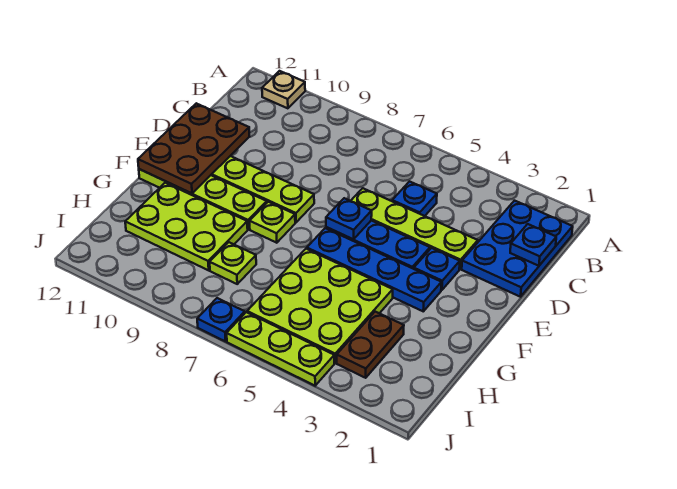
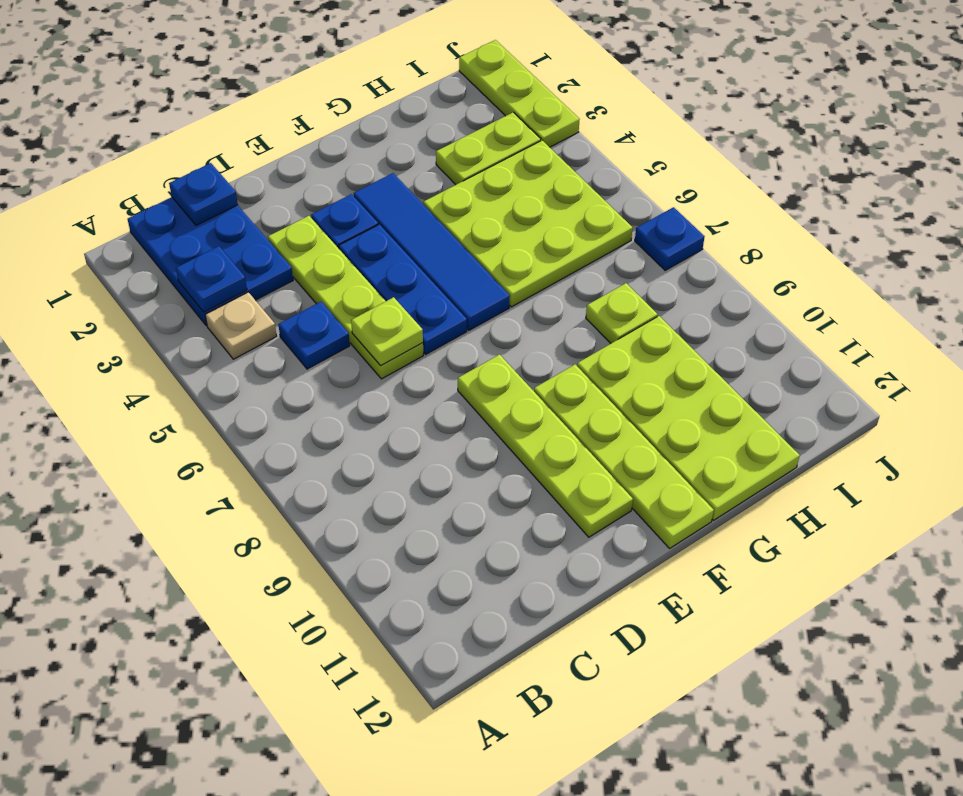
tan 1x1 plate [262,71,305,108] -> tan 1x1 plate moved to [205,292,276,359]
blue 2x3 plate [462,201,573,297] -> blue 2x3 plate turned to [128,197,293,326]
brown 2x3 plate [138,103,249,193] -> none
blue 1x1 plate [326,198,372,239] -> blue 1x1 plate moved to [176,246,247,312]
blue 1x4 plate [307,228,441,311] -> blue 1x4 tile [354,173,510,330]
lime 1x1 plate [250,202,295,243] -> lime 1x1 plate moved to [351,297,423,366]
lime 2x3 plate [125,183,248,270] -> lime 2x4 plate [577,316,800,520]
brown 1x2 plate [337,312,404,378] -> lime 1x2 plate [436,112,541,185]
lime 1x3 plate [227,312,334,386] -> lime 1x3 plate moved to [459,40,580,147]

